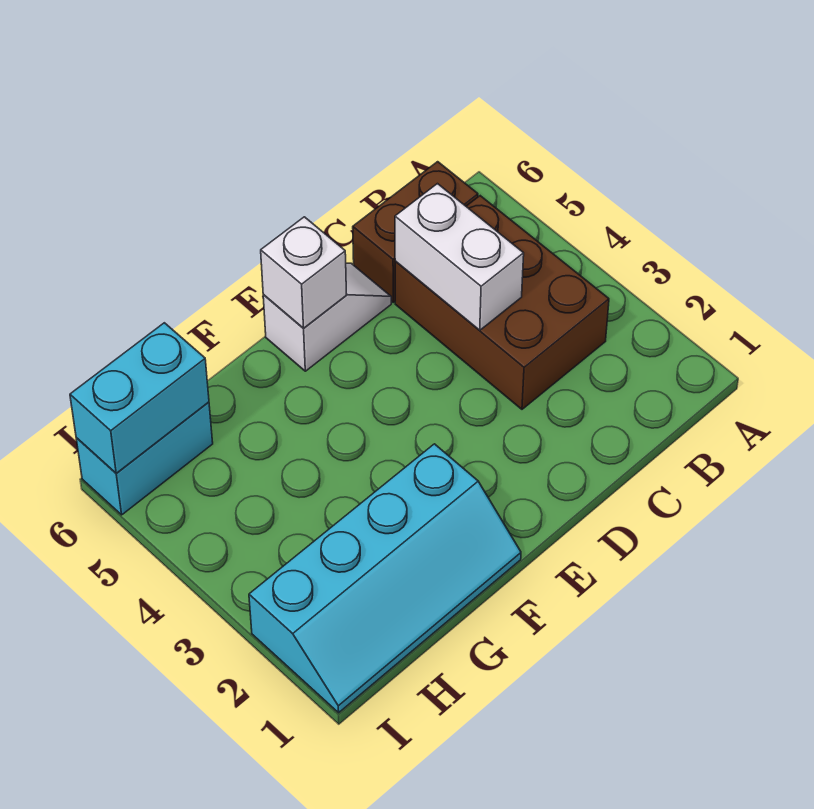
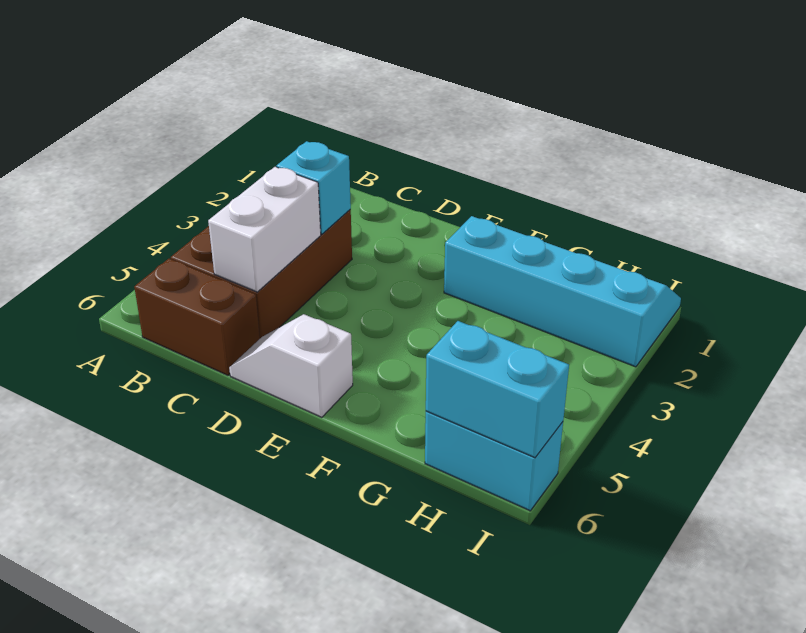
none -> cyan 1x1 brick [277,141,351,234]
white 1x1 brick [261,217,346,328] -> none

